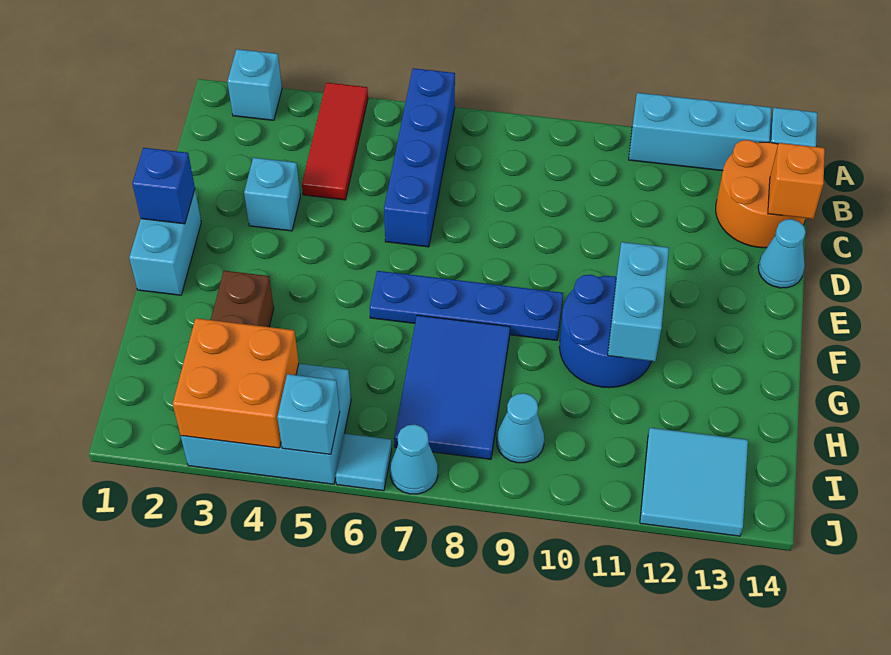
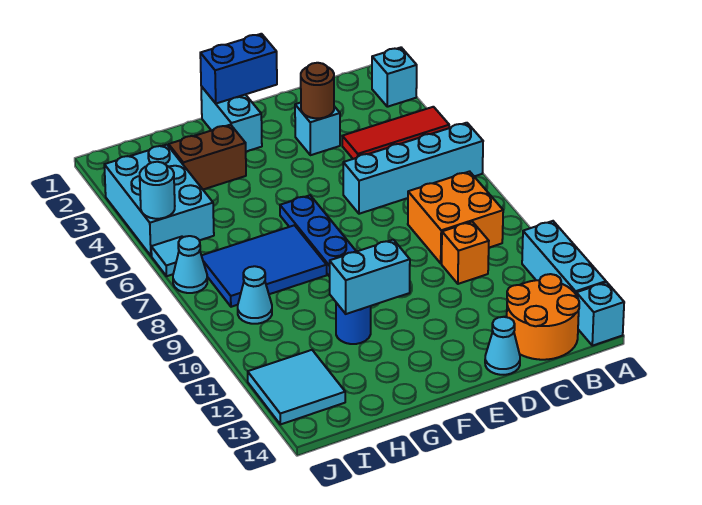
blue 1x4 brick [384,68,455,247] -> cyan 1x4 brick [343,123,483,214]
orange 1x1 brick [768,143,825,219] -> orange 1x1 brick moved to [442,222,489,284]
none -> brown 1x1 round brick [301,63,334,118]
cyan 1x2 brick [129,190,201,295] -> cyan 1x2 brick turned to [201,87,262,151]
blue 1x1 brick [132,148,195,224] -> blue 1x2 brick [200,34,277,103]
blue 2x2 round brick [559,275,651,388] -> blue 1x1 round brick [336,303,371,344]
orange 2x2 brick [173,318,299,448] -> orange 2x2 brick moved to [408,171,503,263]
cyan 1x1 brick [277,374,340,454] -> cyan 1x1 round brick [140,162,175,219]

